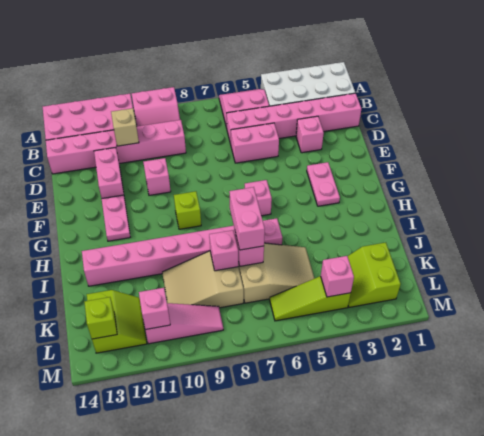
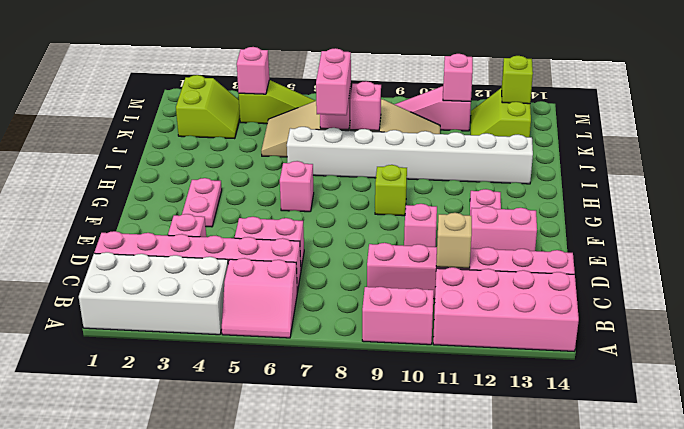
pink 1x2 brick [94,148,124,198] -> pink 1x2 brick turned to [471,206,537,251]
pink 1x8 brick [82,218,282,286] -> white 1x8 brick [287,127,533,184]

